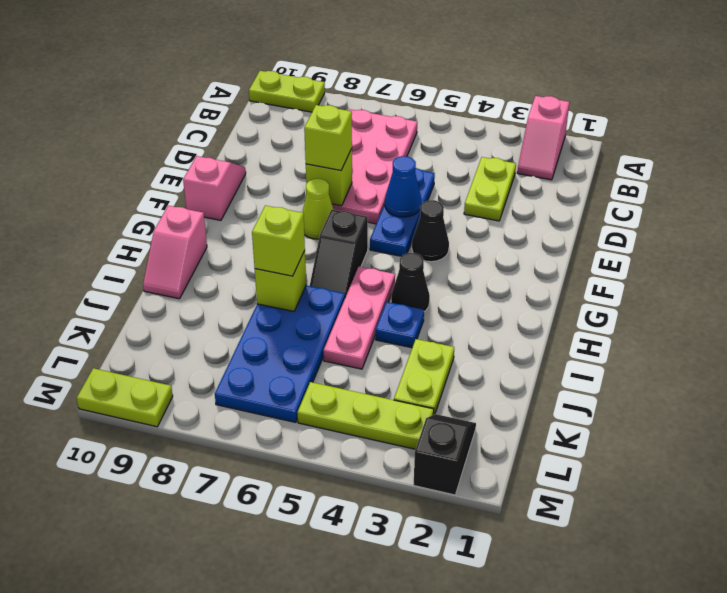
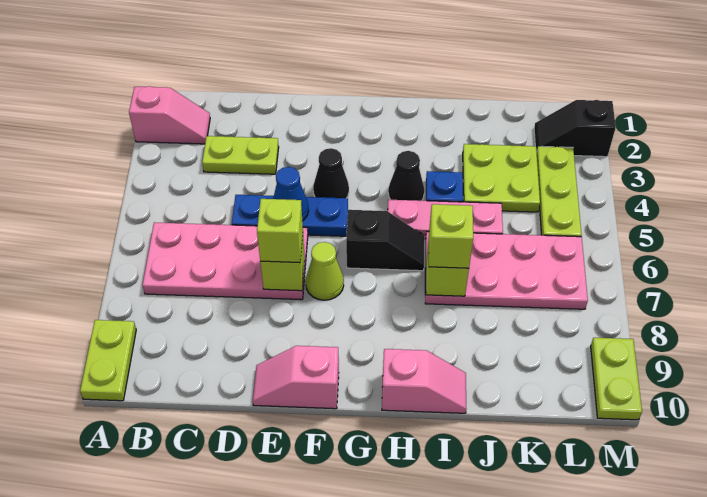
blue 2x4 plate [215,285,345,422] -> pink 2x4 plate [425,232,588,309]
lime 1x2 plate [394,339,454,415] -> lime 2x2 plate [463,144,540,212]

